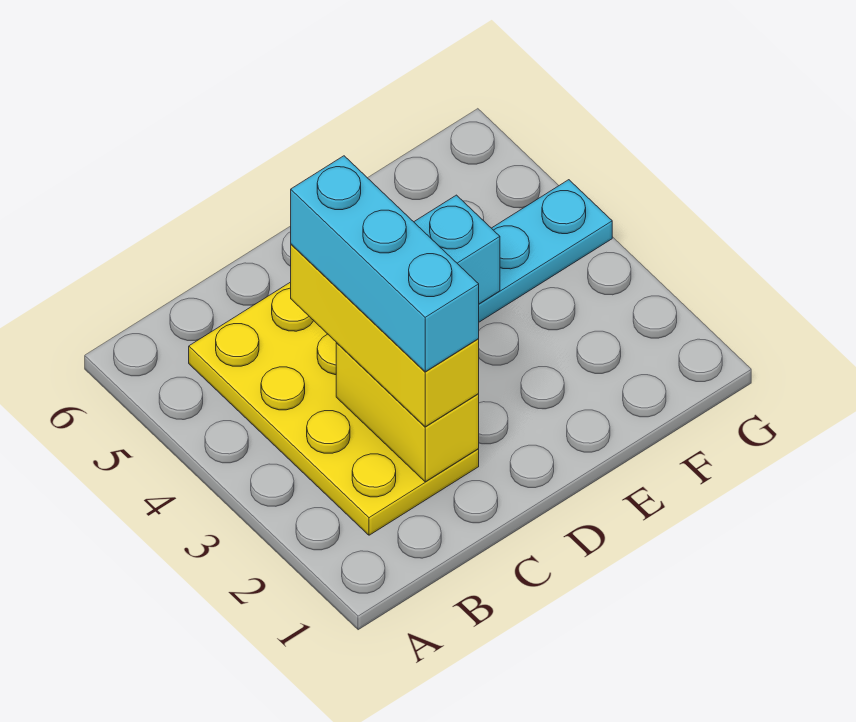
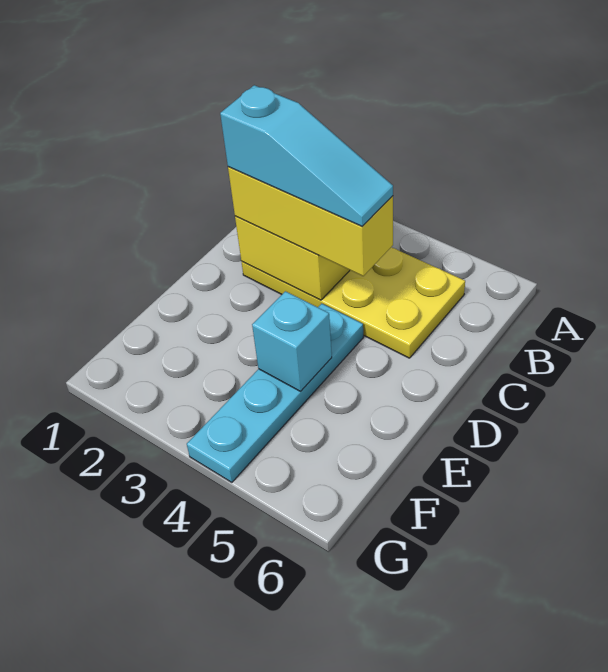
cyan 1x3 brick [291,156,479,372] -> cyan 1x3 slope [220,85,393,226]

